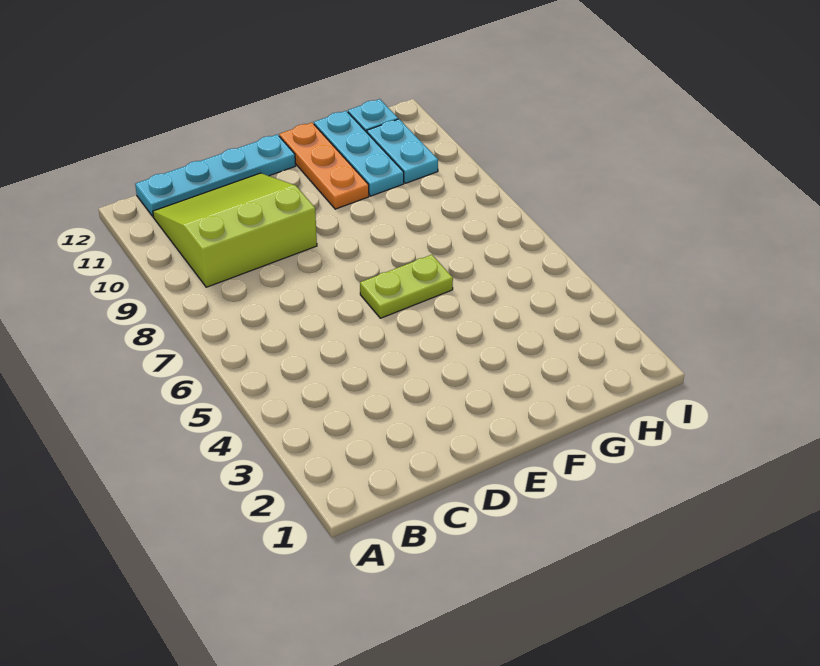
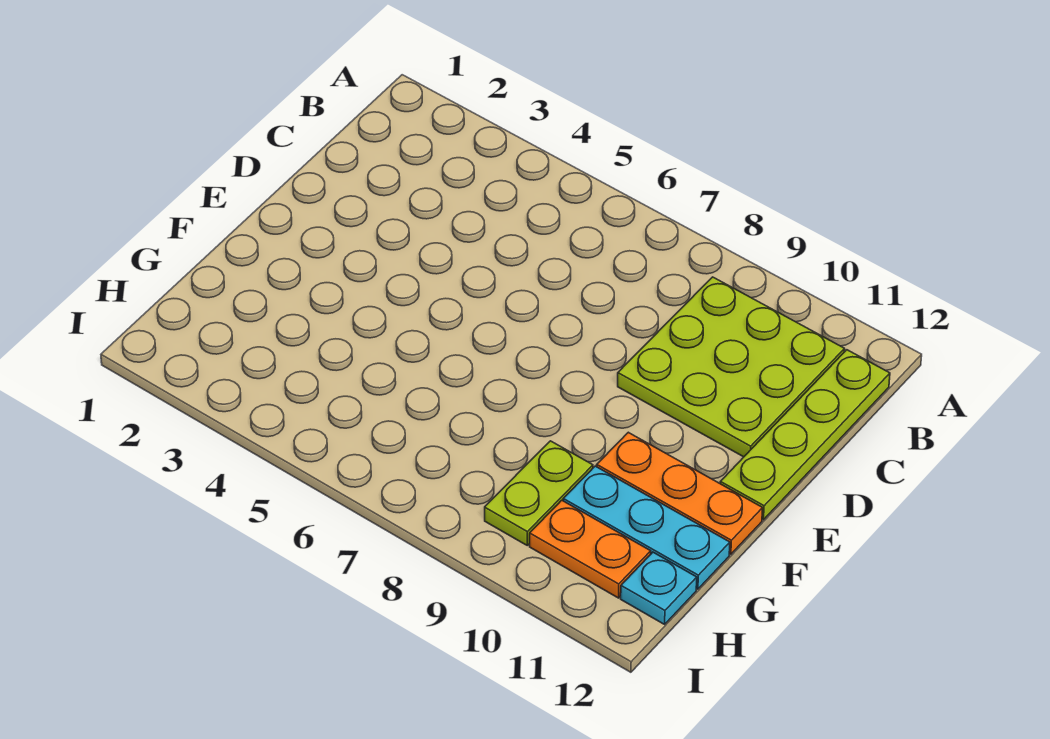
lime 3x3 slope [153,173,317,287] -> lime 3x3 plate [618,277,845,457]
cyan 1x4 plate [135,134,296,216] -> lime 1x4 plate [720,350,890,520]
lime 1x2 plate [360,255,453,318] -> lime 1x2 plate moved to [485,441,593,545]
cyan 1x2 plate [367,119,438,183] -> orange 1x2 plate [530,500,651,598]

